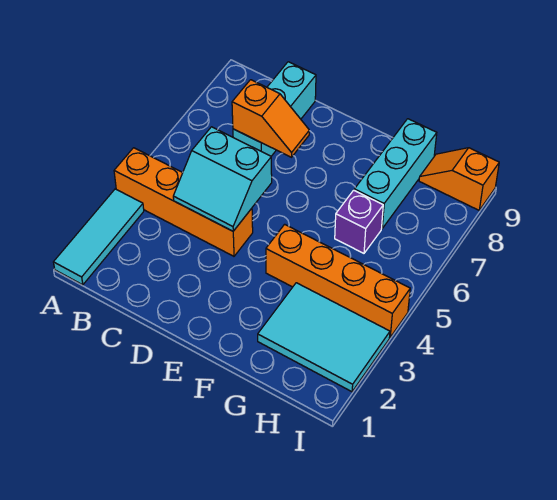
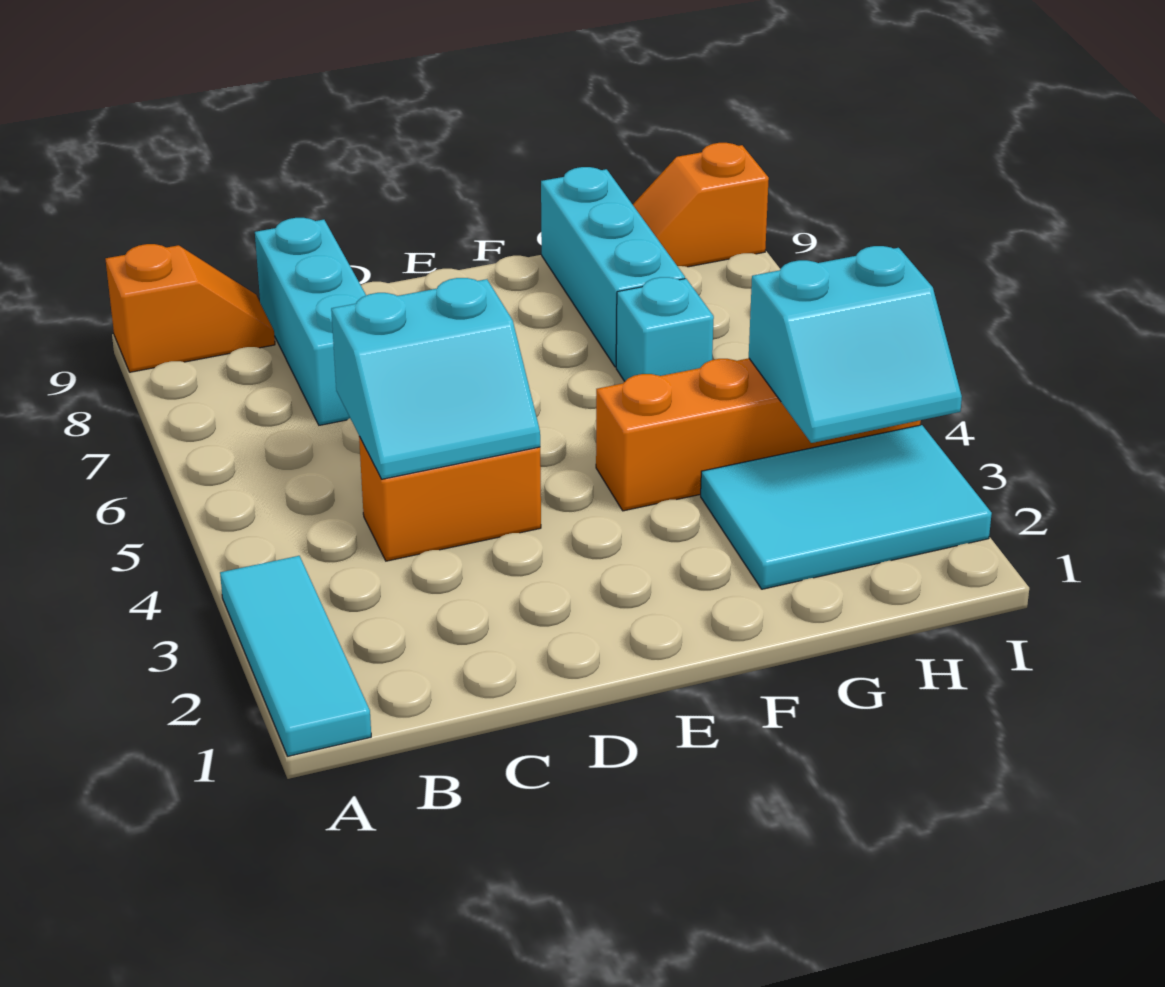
orange 1x4 brick [114,148,253,256] -> orange 1x2 brick [359,436,541,561]
orange 1x2 slope [232,80,309,157] -> orange 1x2 slope moved to [105,244,275,372]
purple 1x1 brick [335,190,383,253] -> cyan 1x1 brick [616,277,714,381]
none -> cyan 2x2 slope [749,246,962,443]

